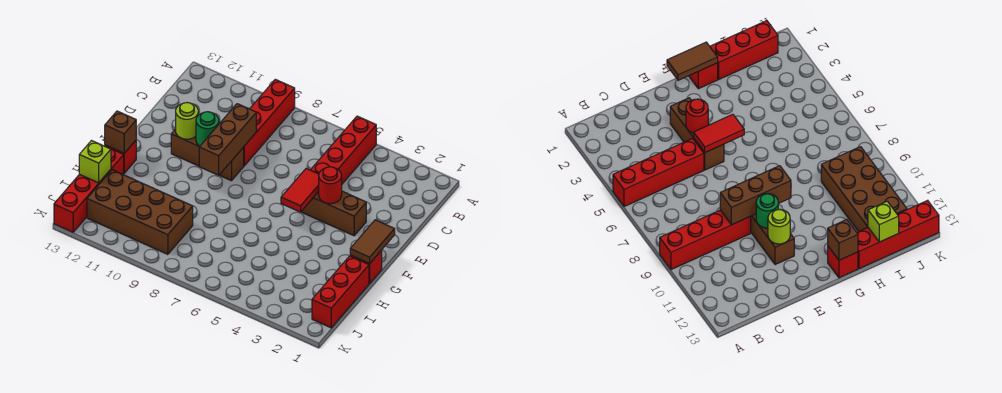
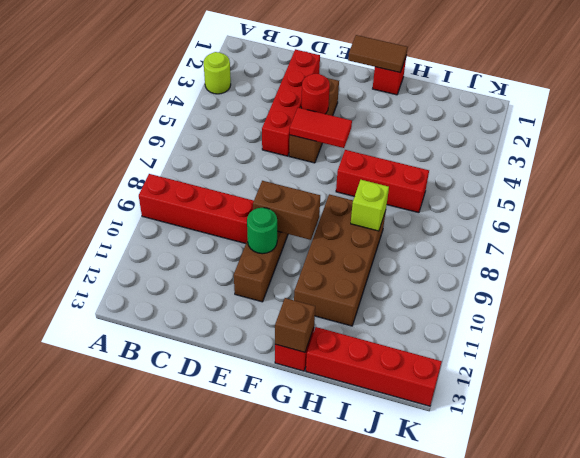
red 1x4 brick [311,116,376,184] -> red 1x4 brick turned to [262,49,320,156]
brown 1x3 brick [199,104,256,175] -> brown 1x2 brick [253,181,320,240]
lime 1x1 round brick [176,103,198,139] -> lime 1x1 round brick moved to [204,52,231,94]
red 1x3 brick [312,256,369,328] -> red 1x3 brick moved to [336,150,429,213]
brown 2x4 brick [87,170,193,254] -> brown 2x4 brick moved to [294,194,386,326]
lime 1x1 brick [79,141,111,183] -> lime 1x1 brick moved to [351,180,389,231]

